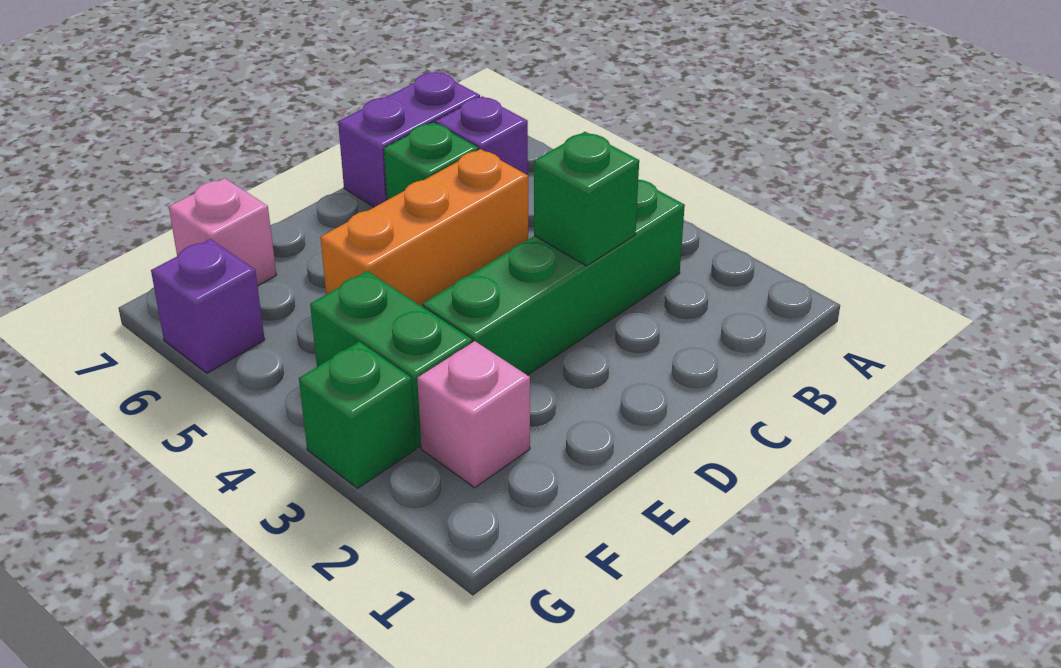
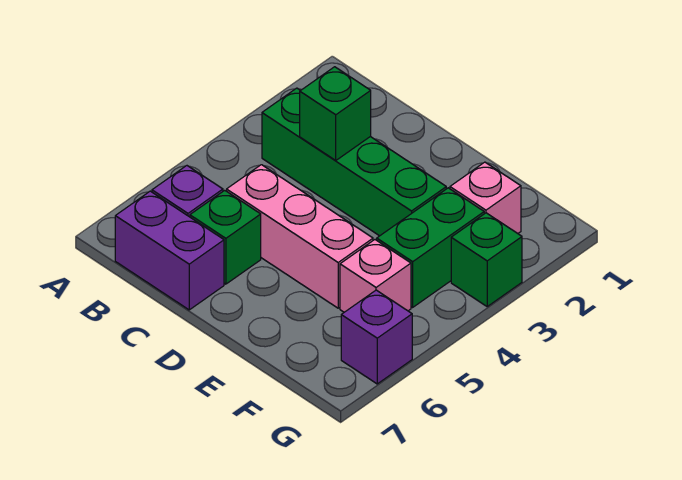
orange 1x3 brick [320,149,528,307] -> pink 1x3 brick [227,165,373,308]
pink 1x1 brick [169,178,276,286] -> pink 1x1 brick moved to [340,240,411,312]

